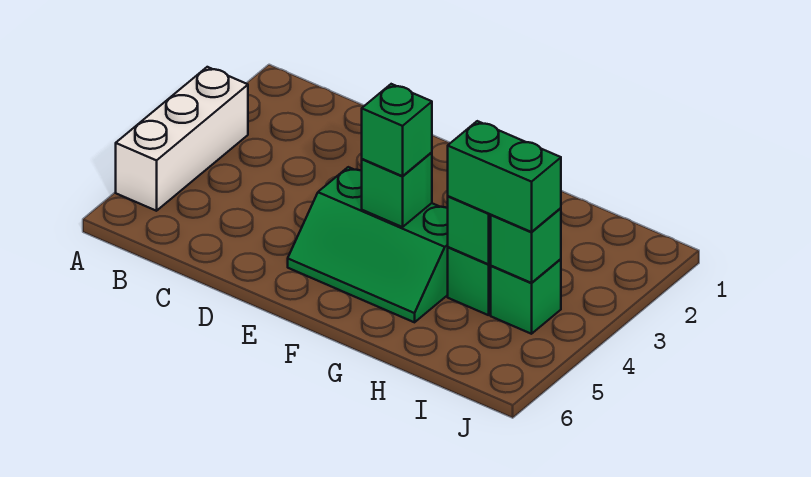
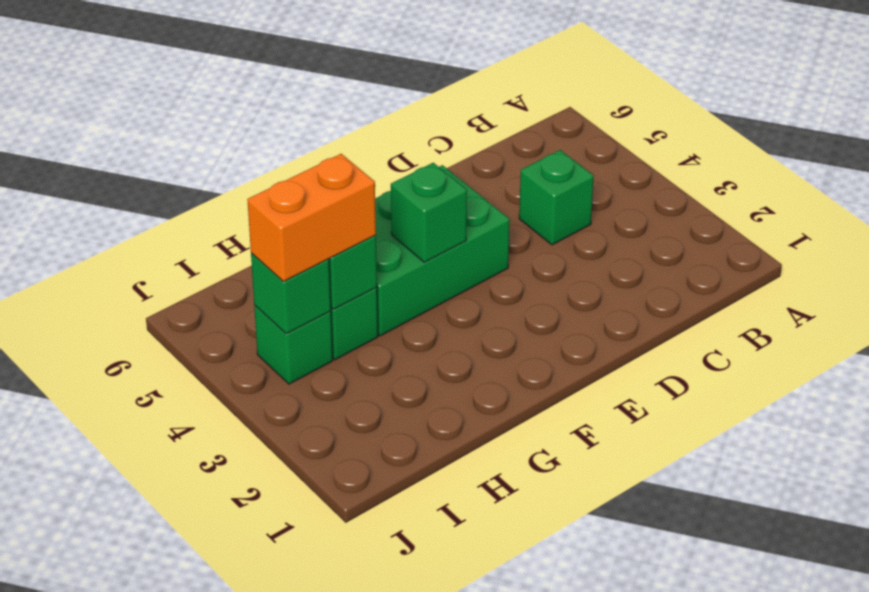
white 1x3 brick [116,67,248,211] -> none
green 2x3 slope [288,167,448,322] -> green 2x3 brick [375,165,510,336]
green 1x1 brick [362,84,432,176] -> green 1x1 brick moved to [519,150,594,245]
green 1x2 brick [448,121,561,232] -> orange 1x2 brick [247,154,376,282]

